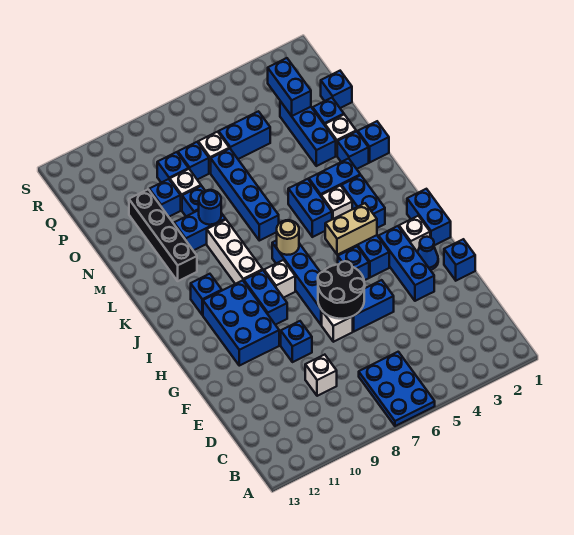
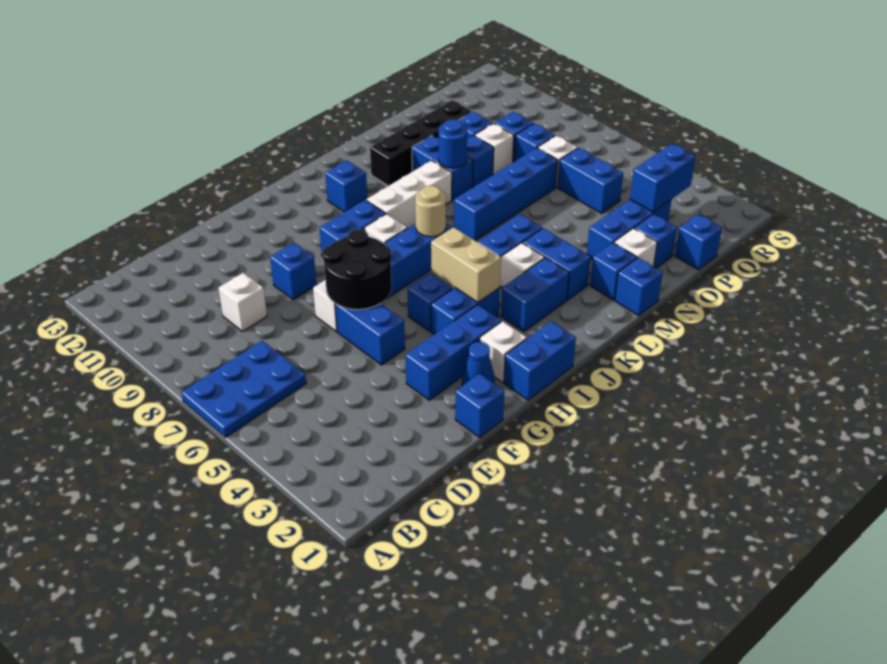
blue 2x3 brick [203,280,279,366] -> none

